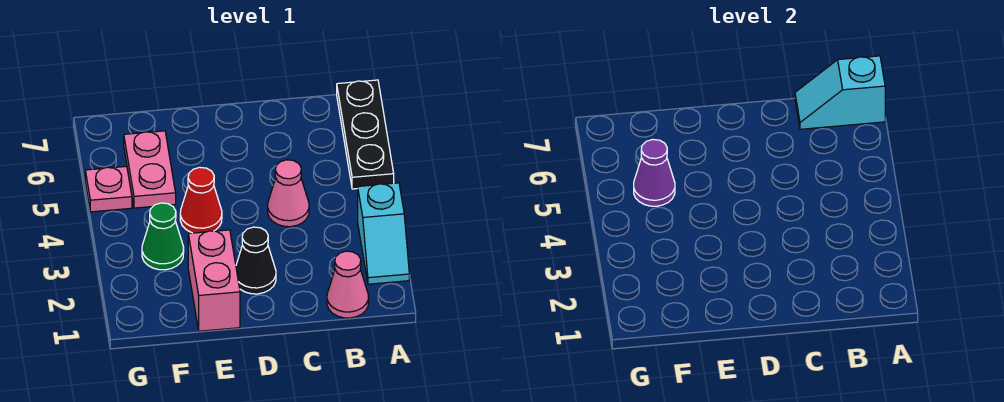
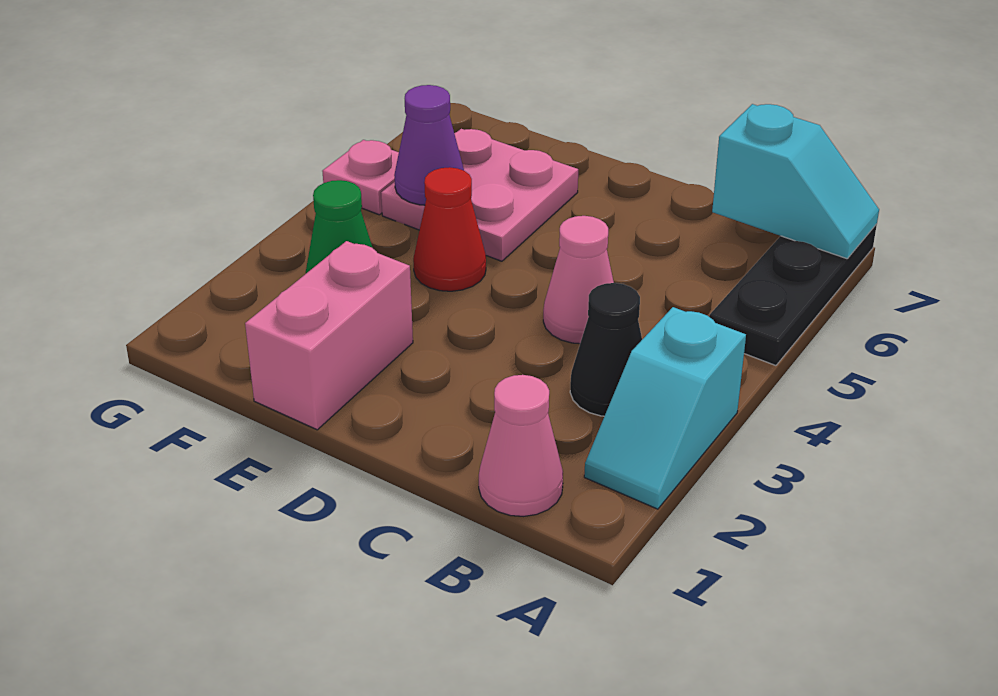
cyan 1x2 slope [795,56,885,129] -> cyan 1x2 slope turned to [712,104,879,259]
black 1x1 cone [236,227,276,294] -> black 1x1 cone moved to [570,283,642,416]
pink 1x2 plate [124,131,176,208] -> pink 2x2 plate [381,129,578,261]

